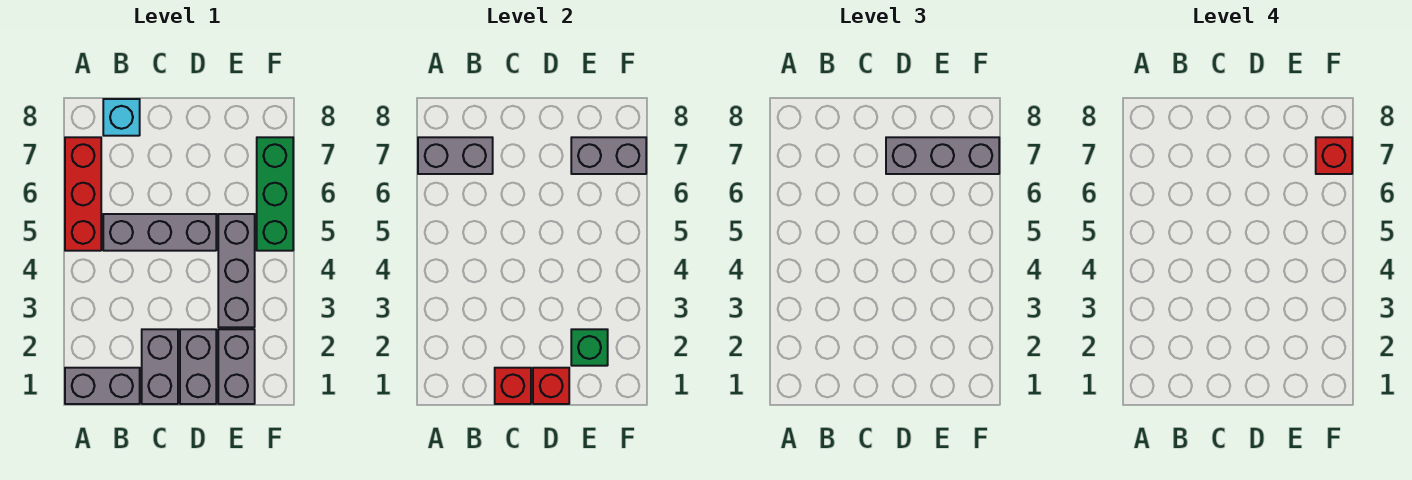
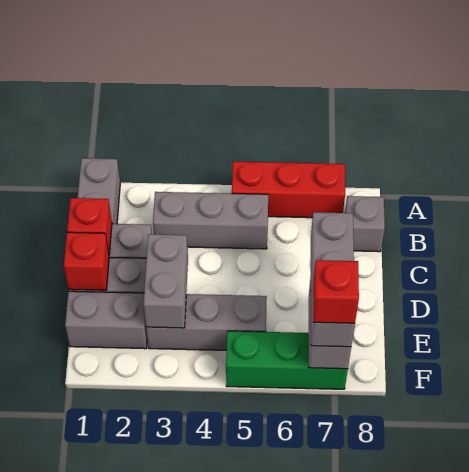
grey 1x2 brick [418,137,493,174] -> grey 1x2 brick moved to [143,234,188,328]
grey 1x3 brick [103,214,216,251] -> grey 1x3 brick turned to [153,192,268,249]
cyan 1x1 brick [103,99,140,136] -> grey 1x1 brick [345,196,385,252]
green 1x1 brick [571,329,608,366] -> none

